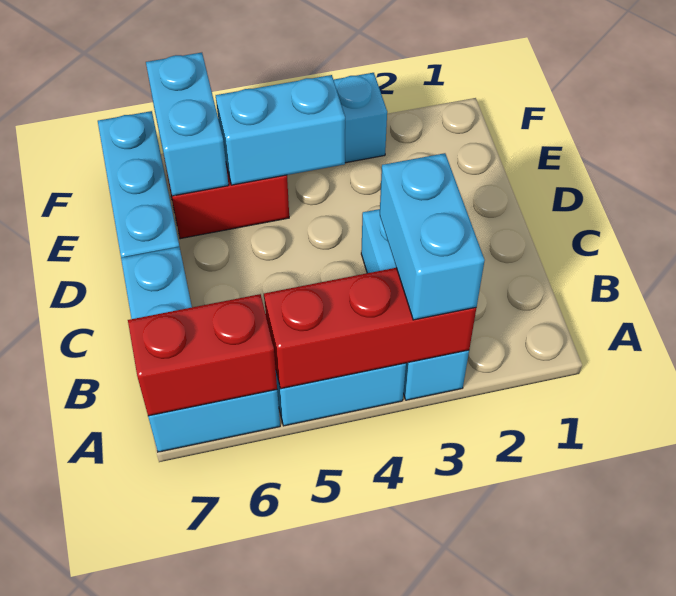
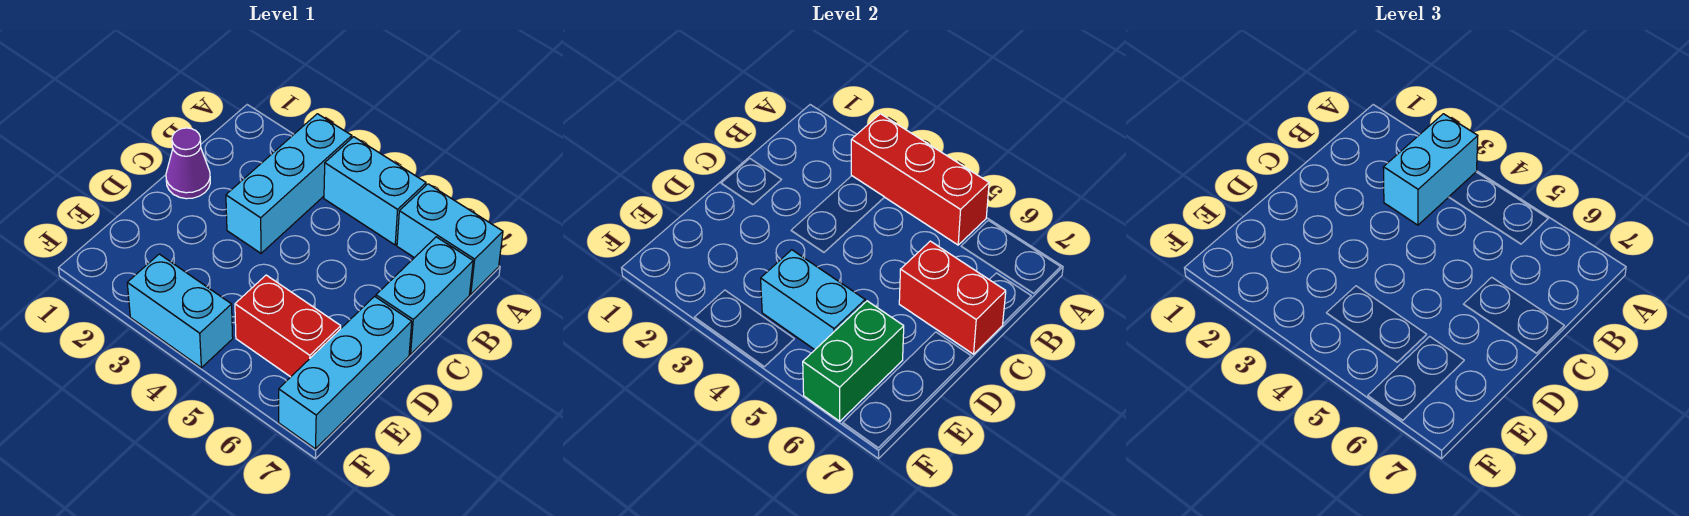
red 1x2 brick [128,294,277,416] -> red 1x2 brick moved to [899,241,1006,354]
none -> purple 1x1 cone [166,128,210,199]
cyan 1x2 brick [146,53,228,196] -> green 1x2 brick [803,301,904,421]

